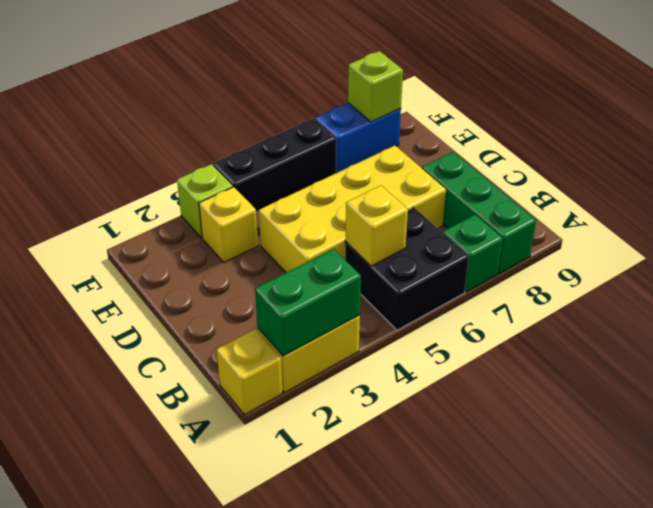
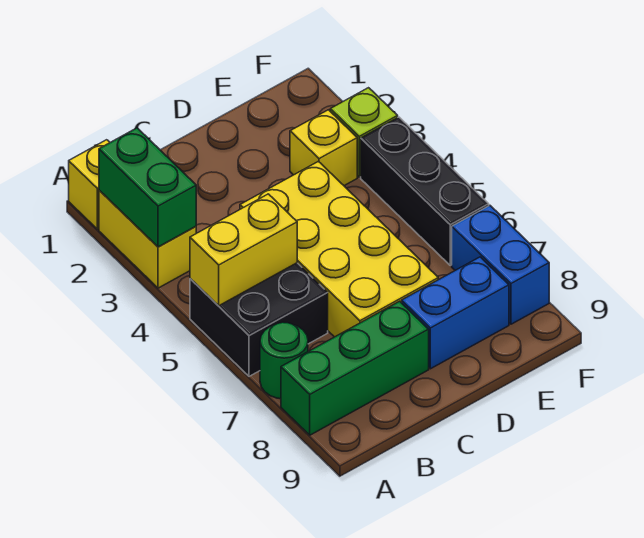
green 1x1 brick [443,214,503,292] -> green 1x1 round brick [260,322,308,399]
yellow 1x1 brick [345,185,408,266] -> yellow 1x2 brick [190,194,297,306]
none -> blue 1x2 brick [402,257,509,369]
lime 1x1 brick [348,51,403,122] -> none

